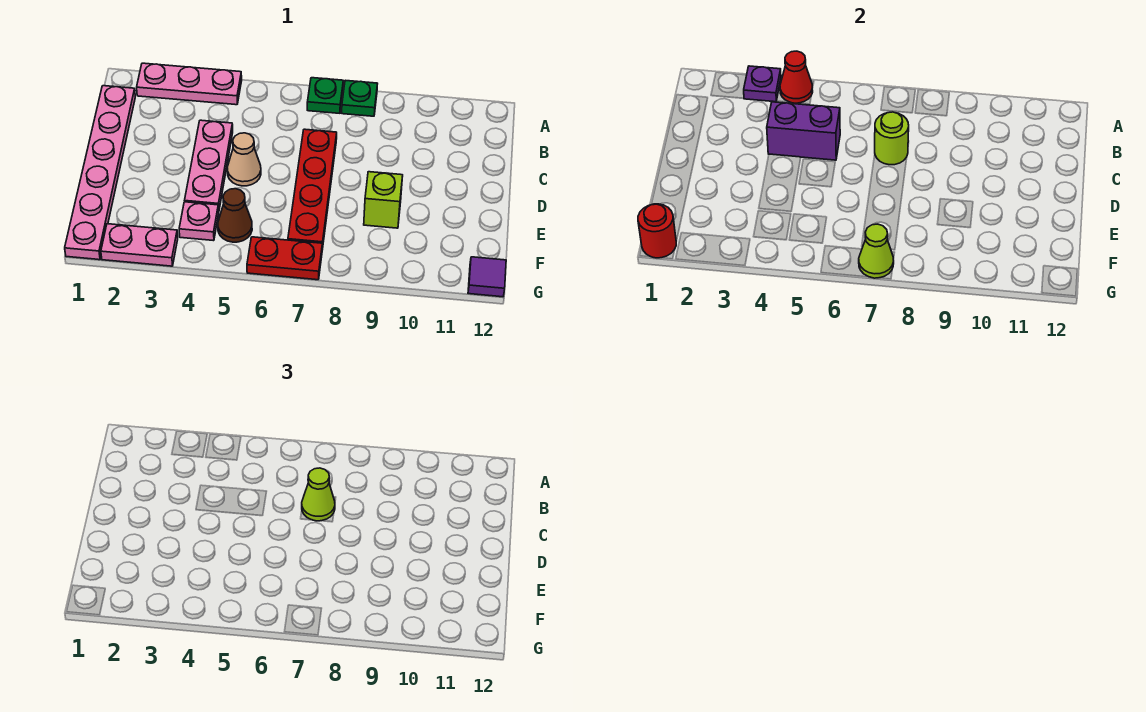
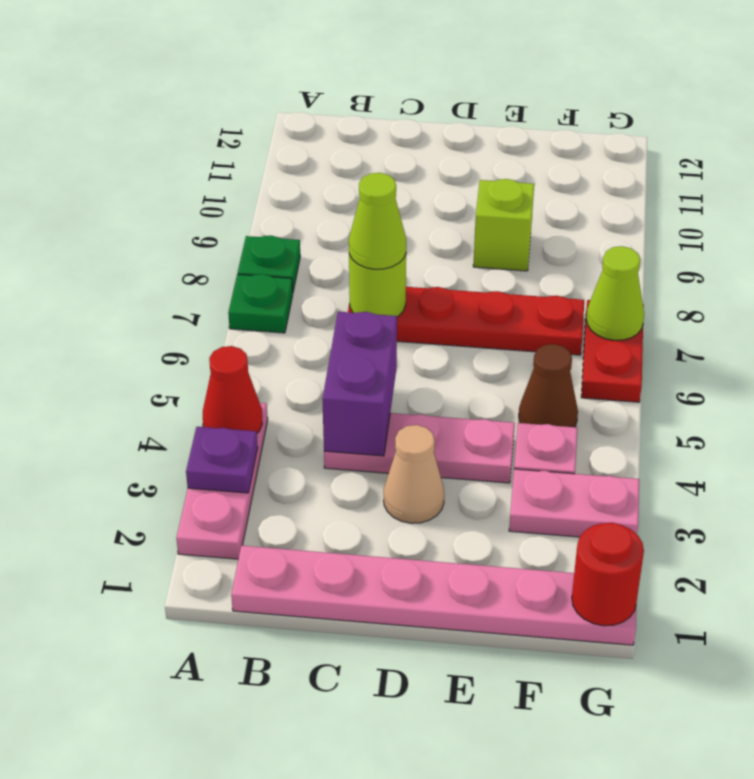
tan 1x1 cone [227,133,261,186] -> tan 1x1 cone moved to [384,425,444,523]
pink 1x2 plate [101,224,178,266] -> pink 1x2 plate turned to [509,469,639,537]
purple 1x1 tile [468,257,506,297] -> none

